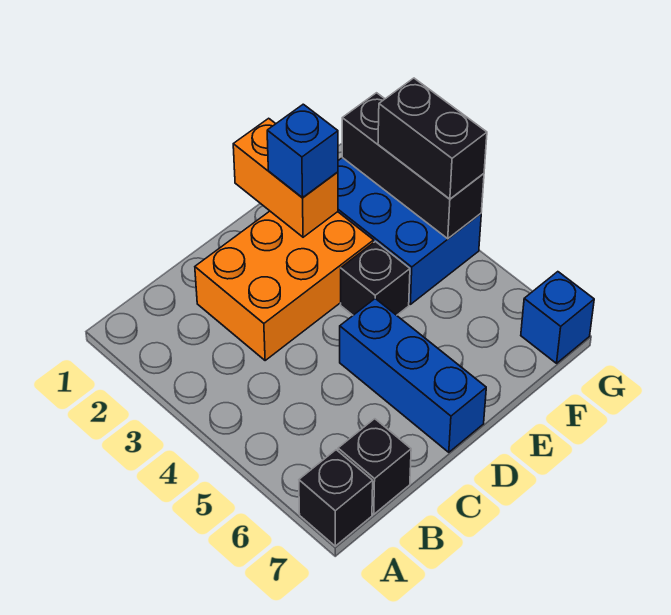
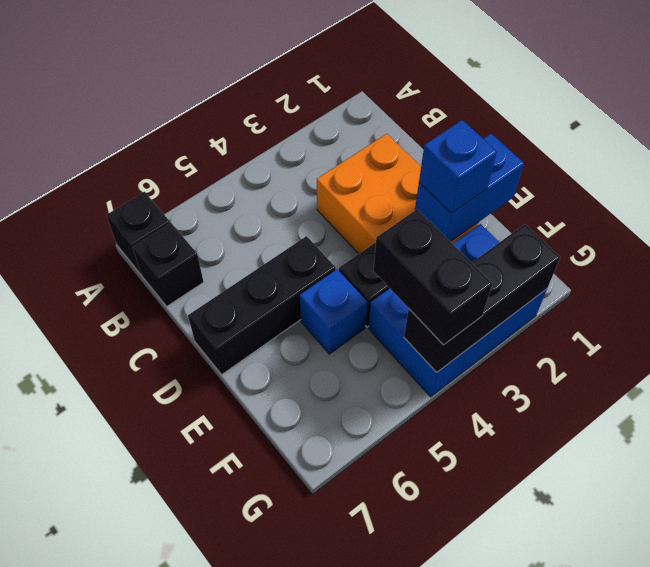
blue 1x3 brick [340,299,486,452] -> black 1x3 brick [188,236,336,374]
orange 1x2 brick [233,118,338,237] -> blue 1x2 brick [415,134,524,242]
black 1x2 brick [378,78,487,199] -> black 1x2 brick turned to [374,209,492,345]
blue 1x1 brick [521,272,594,363] -> blue 1x1 brick moved to [300,269,367,354]

